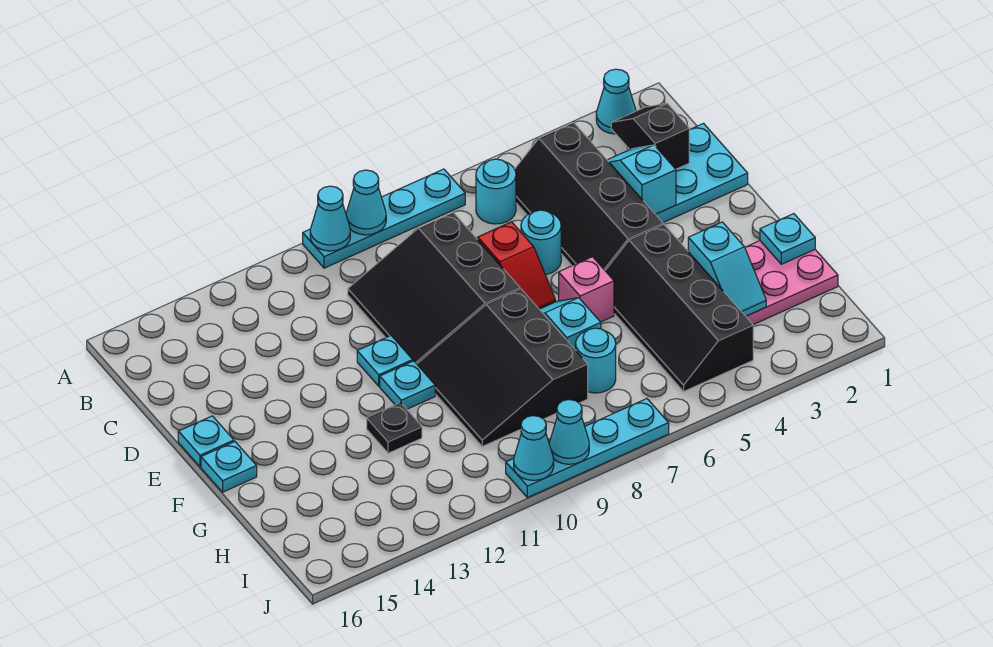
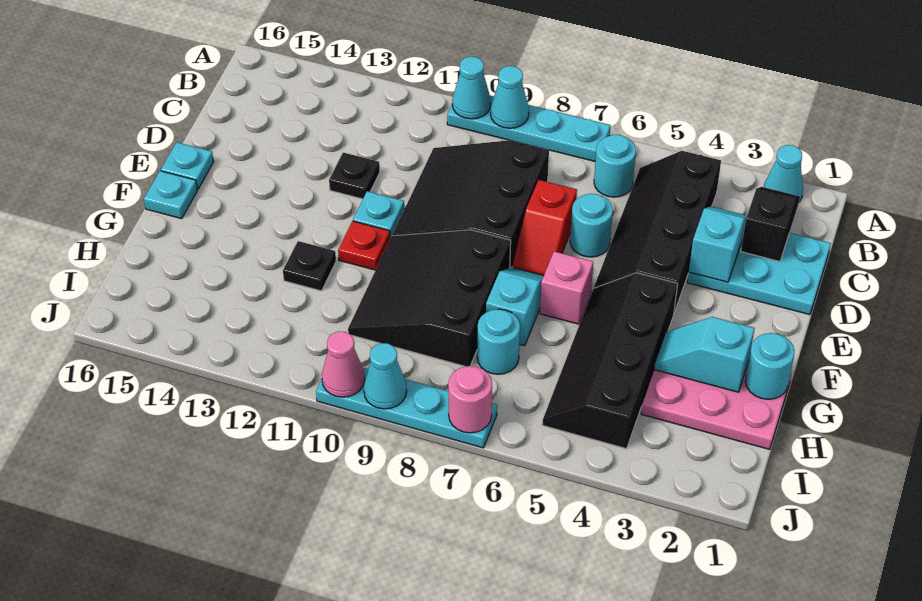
none -> black 1x1 plate [329,153,380,199]
cyan 1x1 plate [380,361,435,409] -> red 1x1 plate [338,221,390,270]
cyan 1x1 plate [760,214,815,264] -> cyan 1x1 round brick [745,333,795,399]
cyan 1x2 slope [688,222,766,316] -> cyan 1x2 slope turned to [654,317,755,392]
none -> pink 1x1 round brick [448,366,492,433]
cyan 1x1 cone [514,416,554,480] -> pink 1x1 cone [322,331,365,397]

